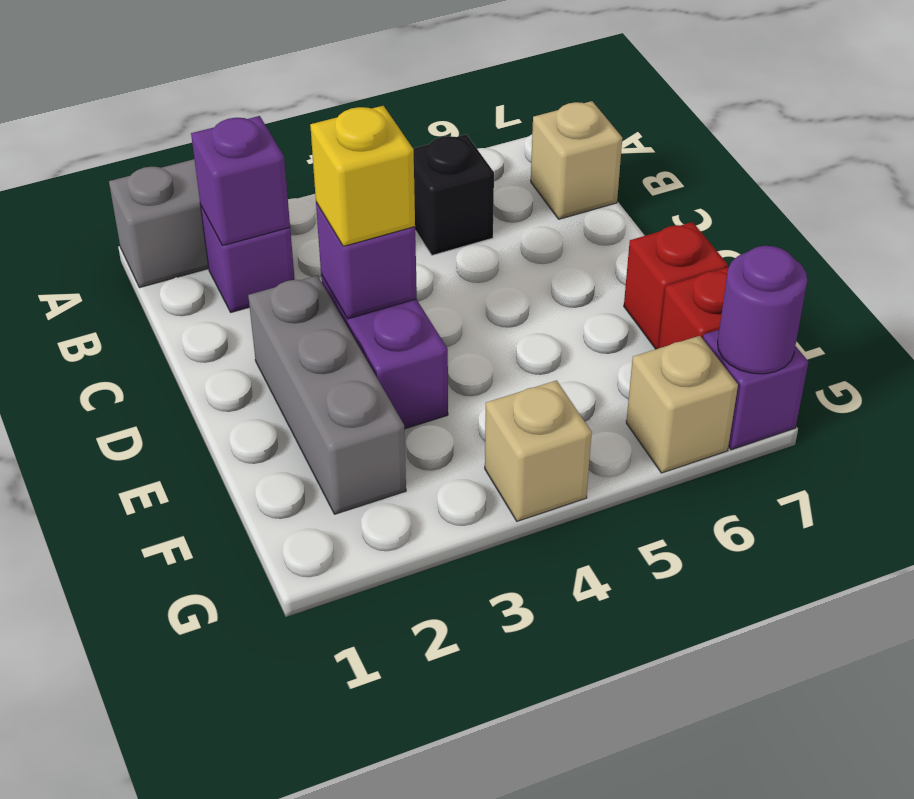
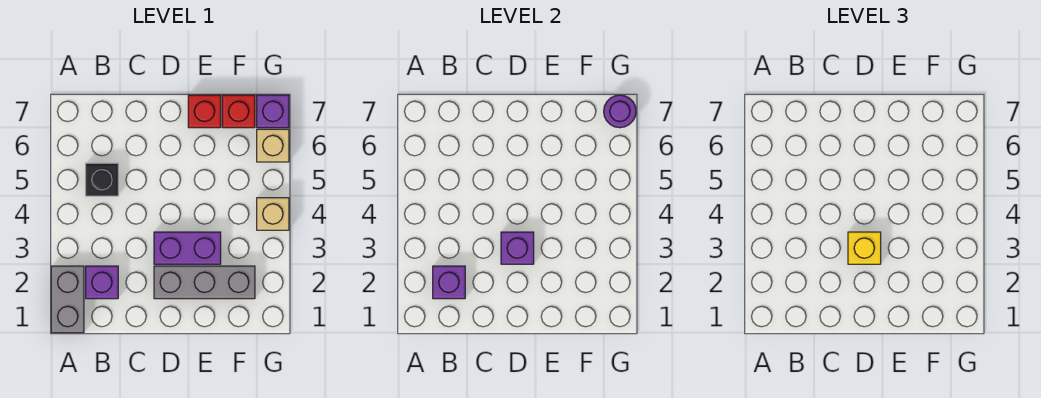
tan 1x1 brick [531,101,622,219] -> none

